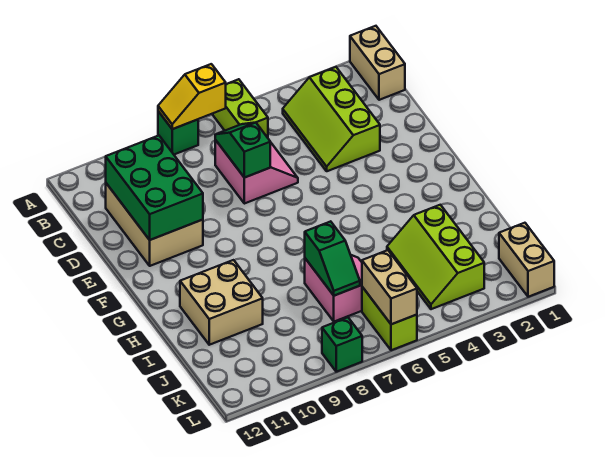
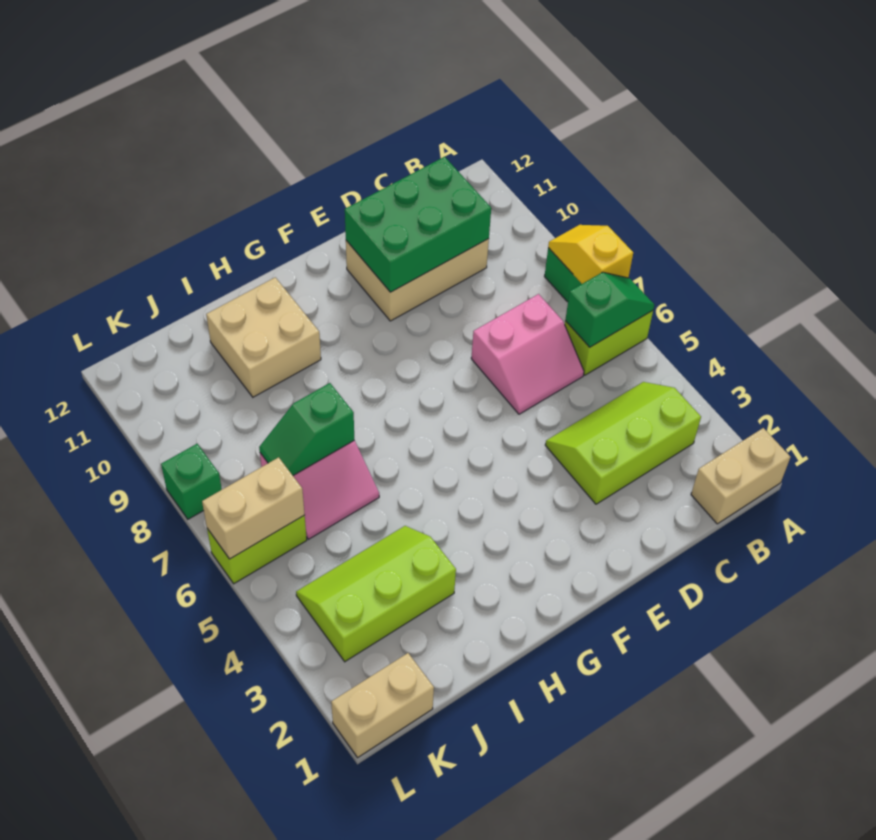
green 1x2 slope [215,122,270,178] -> green 1x2 slope moved to [565,272,654,347]

